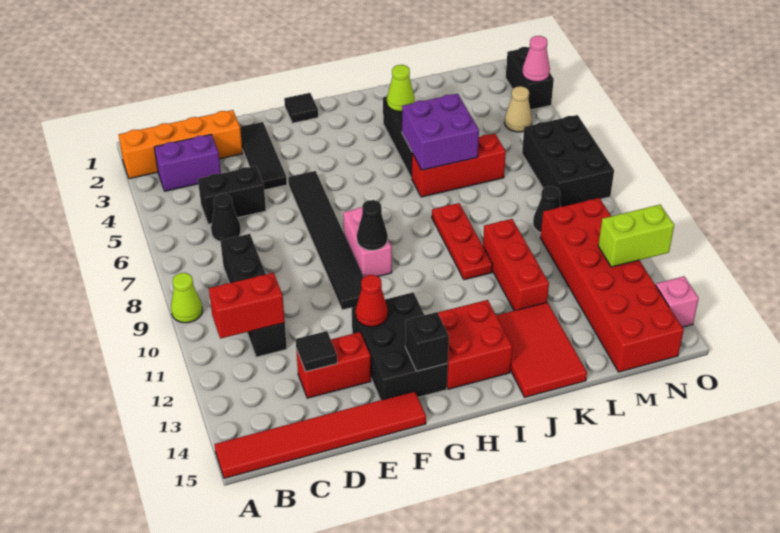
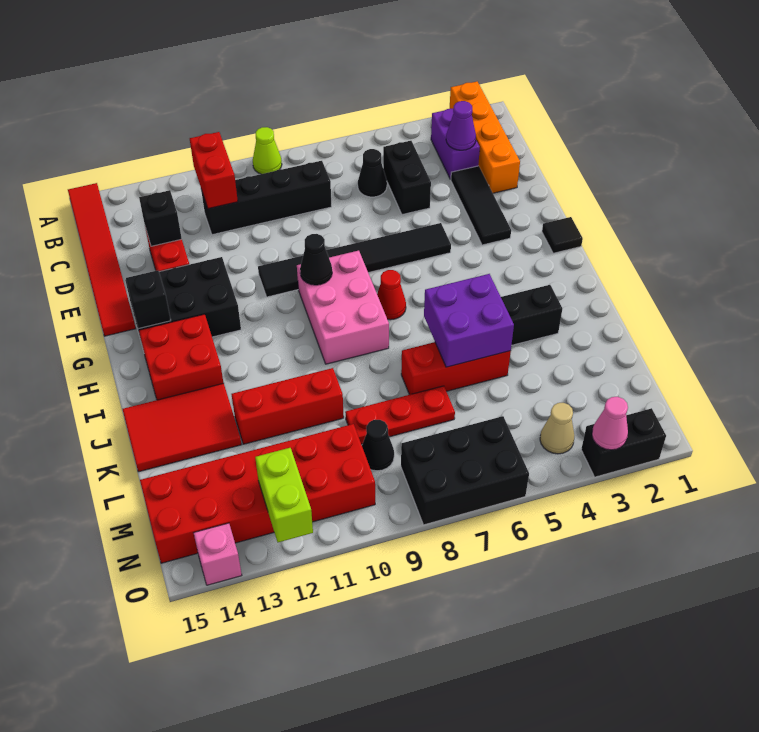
none -> purple 1x1 cone [446,101,476,150]
black 1x1 tile [296,331,337,372] -> black 1x1 brick [139,190,182,246]
black 1x3 tile [240,122,287,190] -> black 1x3 tile turned to [451,166,511,245]
red 1x1 cone [356,275,388,327] -> red 1x1 cone moved to [377,270,406,320]
pink 1x2 brick [343,207,392,277] -> pink 2x3 brick [297,251,389,364]
lime 1x1 cone [387,65,415,112] -> none
red 1x3 brick [412,134,506,197] -> red 1x3 brick turned to [401,342,511,395]
red 1x3 plate [432,203,493,280] -> red 1x3 plate moved to [345,386,455,444]

